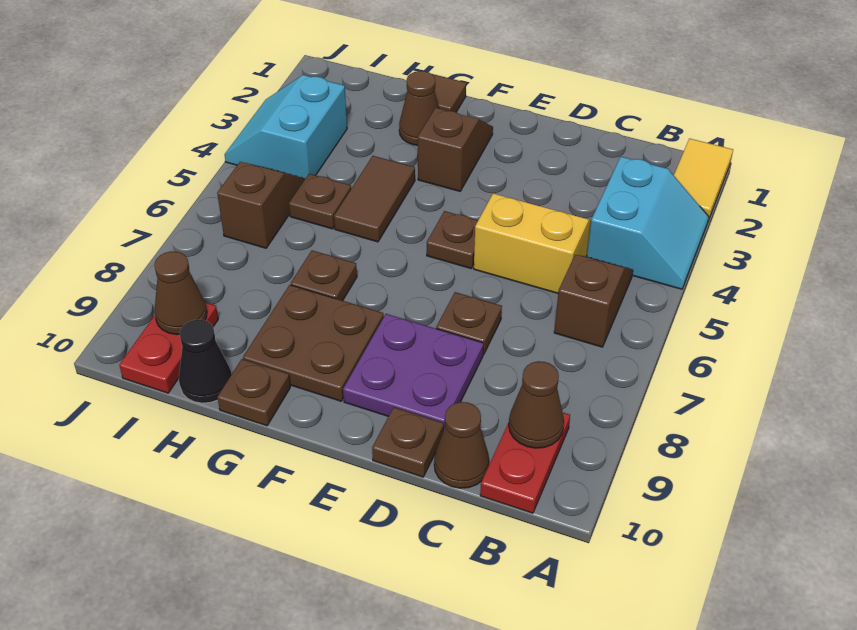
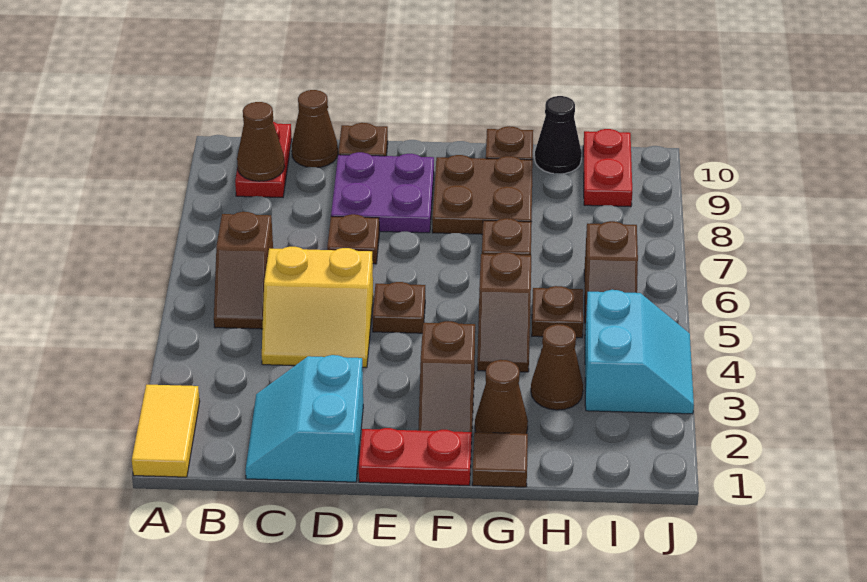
cyan 2x2 slope [587,157,709,289] -> cyan 2x2 slope moved to [245,355,363,482]
none -> red 1x2 plate [359,428,472,485]
brown 1x2 tile [334,156,415,242] -> brown 1x2 slope [477,252,531,372]
brown 1x1 cone [155,251,207,335] -> brown 1x1 cone moved to [531,324,583,410]

